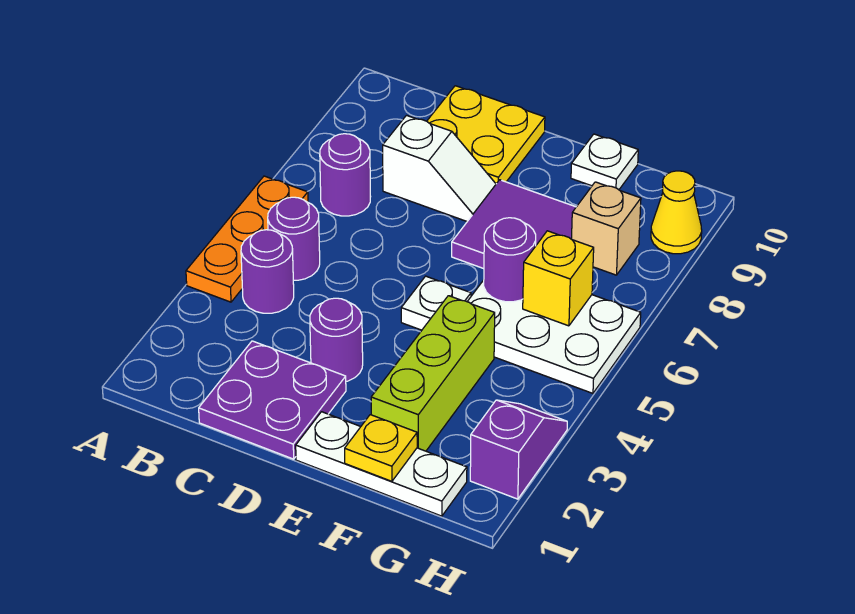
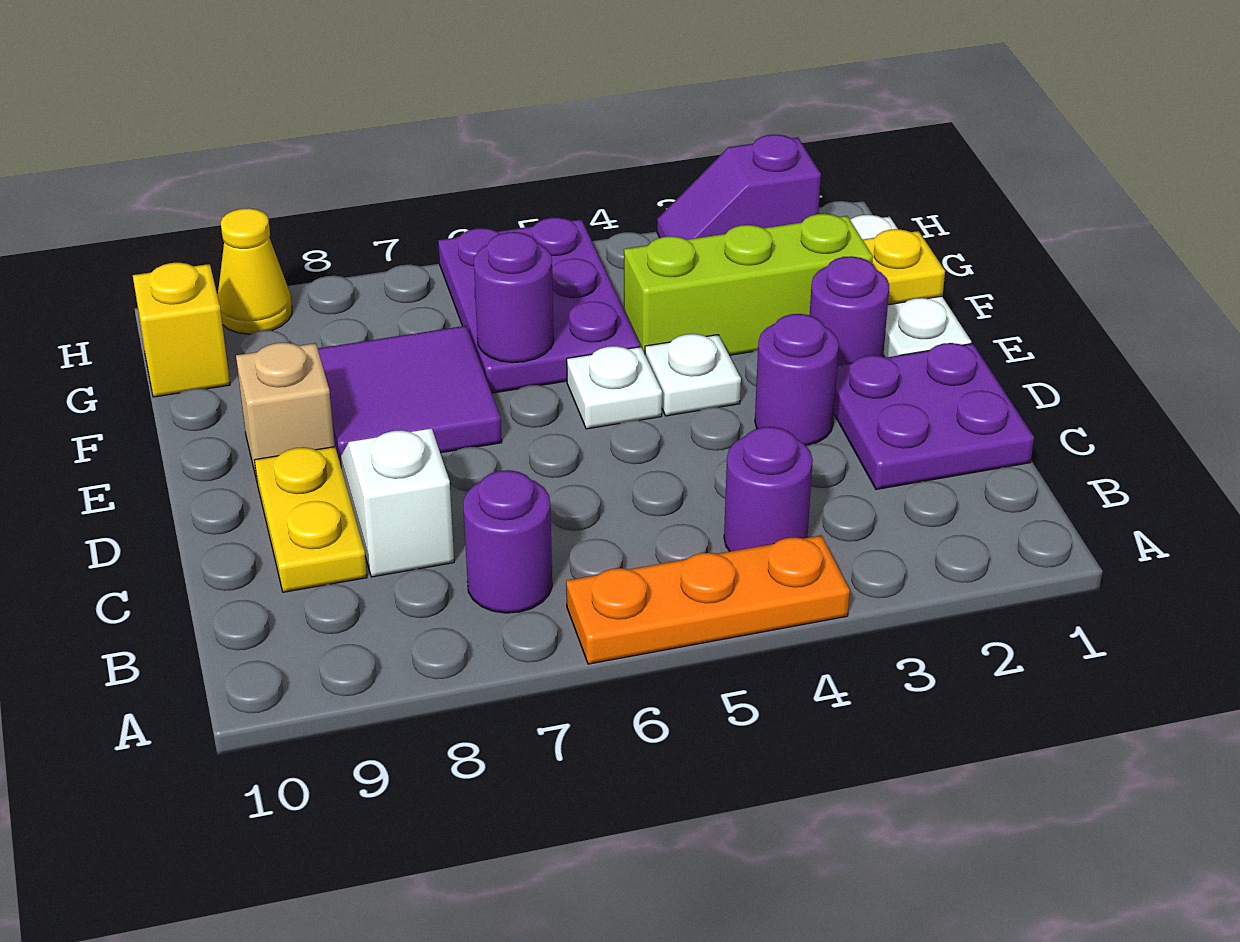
purple 1x1 round brick [268,197,320,280] -> purple 1x1 round brick moved to [810,256,889,365]
yellow 2x2 plate [427,86,545,184] -> yellow 1x2 plate [255,447,367,592]
white 2x3 plate [467,280,641,393] -> purple 2x3 plate [438,217,640,393]
white 1x1 plate [571,134,638,190] -> white 1x1 plate moved to [645,334,741,416]
yellow 1x1 brick [523,231,594,326] -> yellow 1x1 brick moved to [133,263,230,397]
tan 1x1 brick [572,182,641,275] -> tan 1x1 brick moved to [236,343,335,480]

